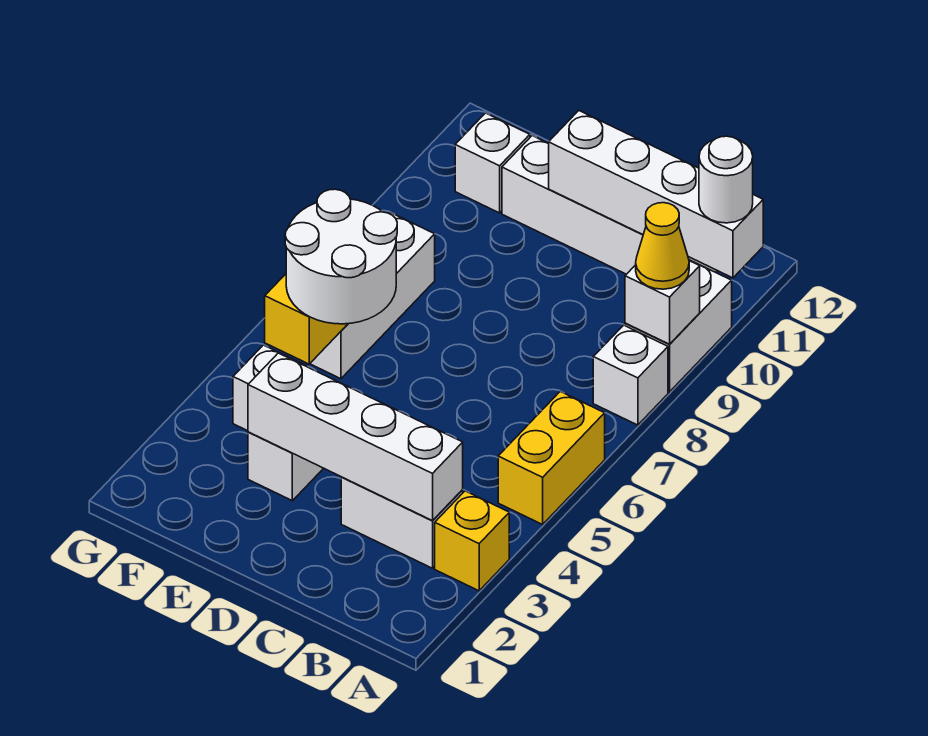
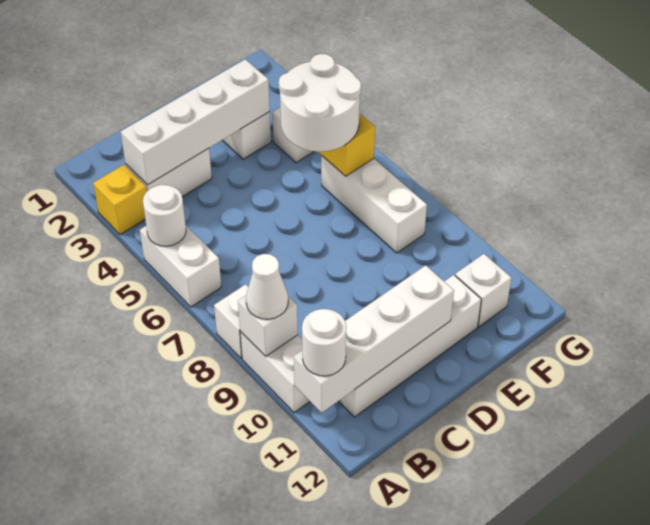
yellow 1x2 brick [498,392,605,524] -> white 1x2 brick [140,226,221,307]
none -> white 1x1 round brick [143,185,186,246]
yellow 1x1 cone [636,203,689,289] -> white 1x1 cone [246,254,288,319]

